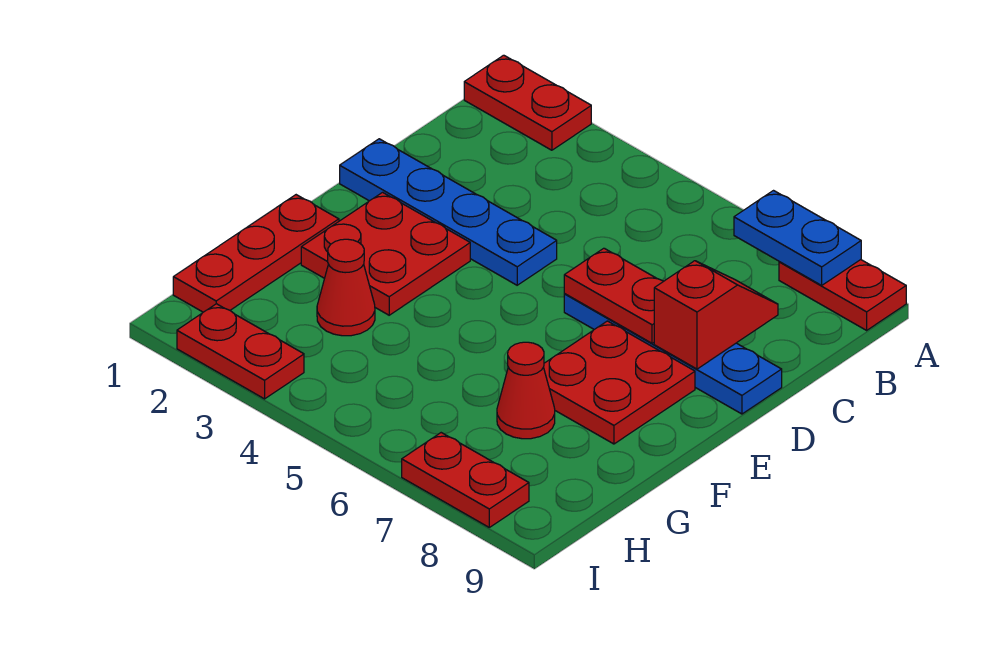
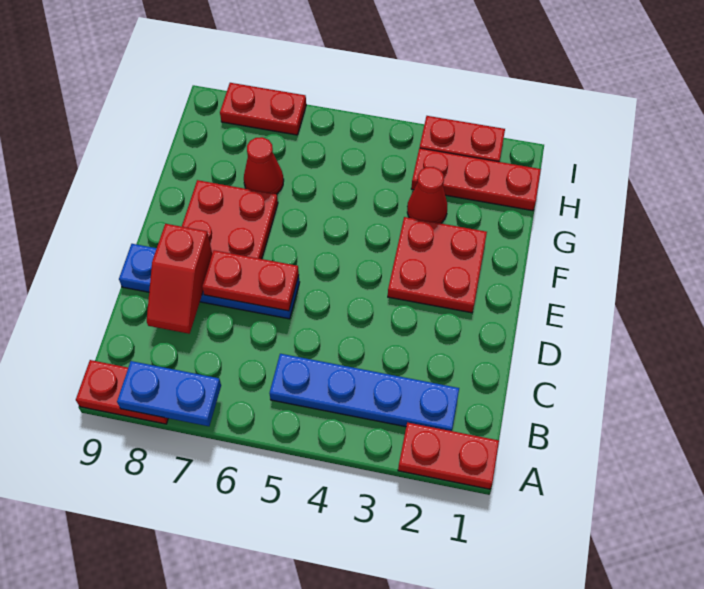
blue 1x4 plate [340,139,557,285] -> blue 1x4 plate moved to [269,354,459,431]
red 1x3 plate [173,195,339,312] -> red 1x3 plate turned to [411,148,541,211]

